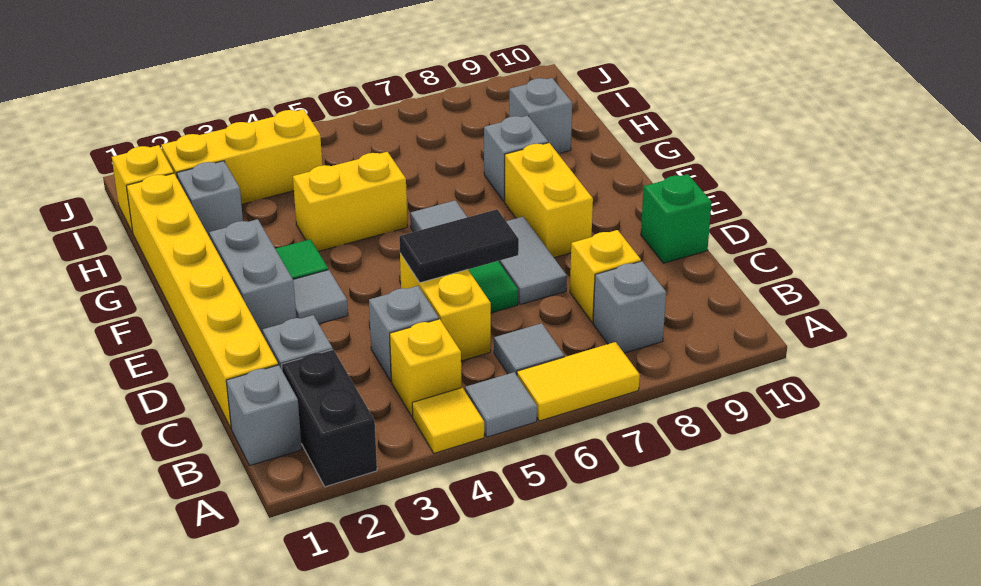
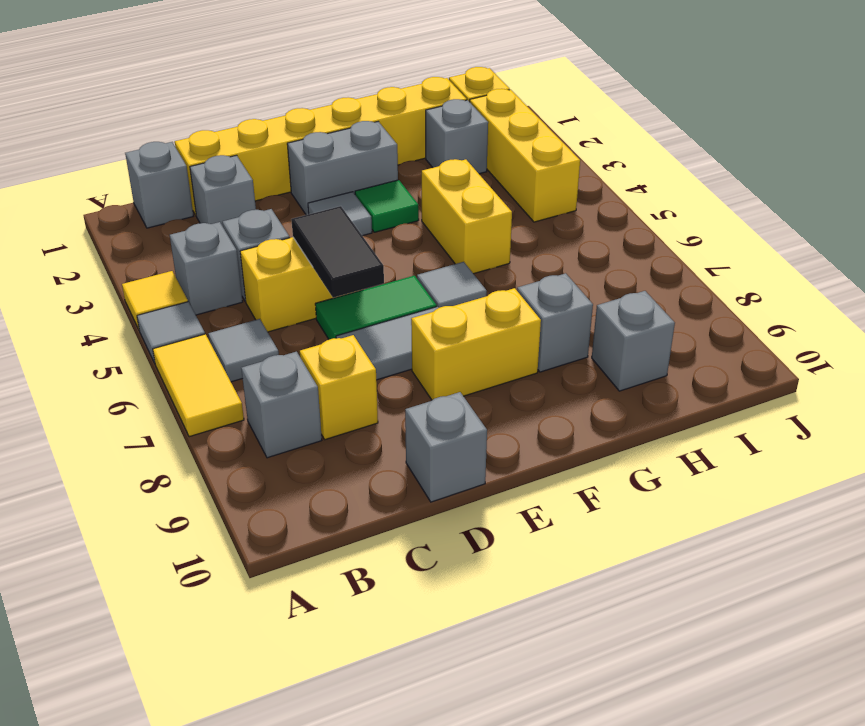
black 1x2 brick [282,350,377,487] -> none
yellow 1x1 brick [390,319,461,417] -> grey 1x1 brick [170,222,243,315]
green 1x1 brick [641,174,712,263] -> grey 1x1 brick [405,392,487,502]

